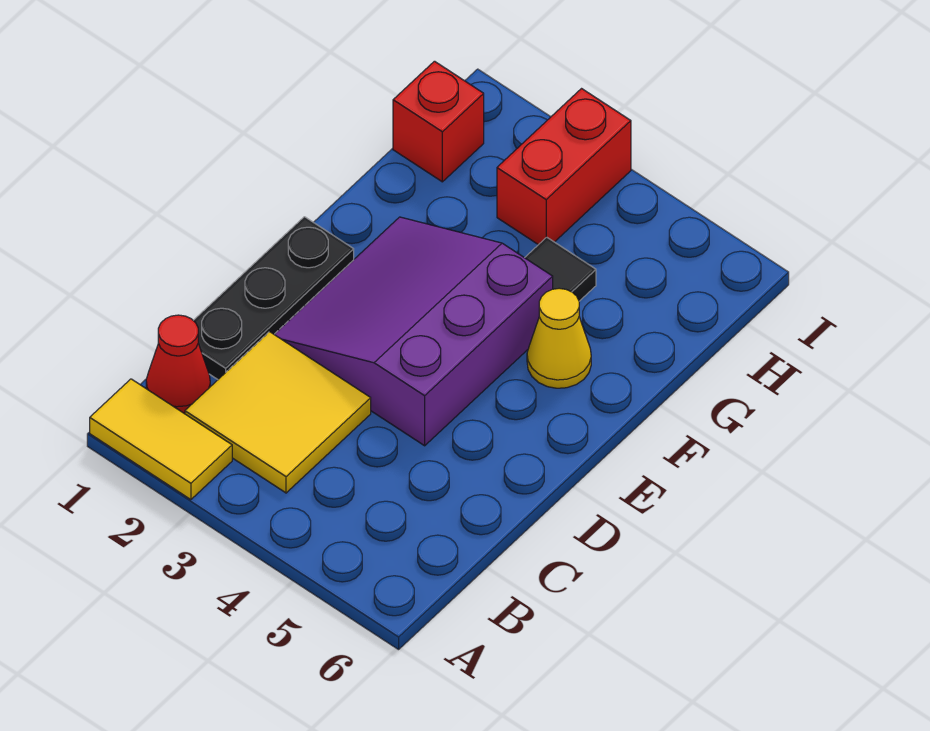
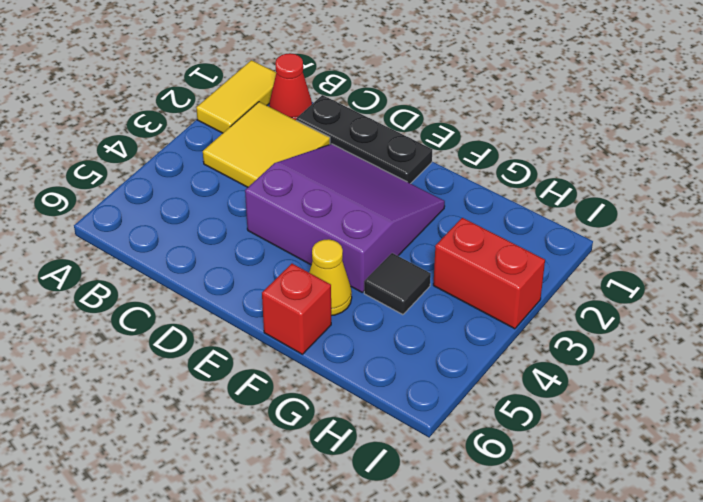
red 1x1 brick [393,61,484,182] -> red 1x1 brick moved to [262,264,331,354]

